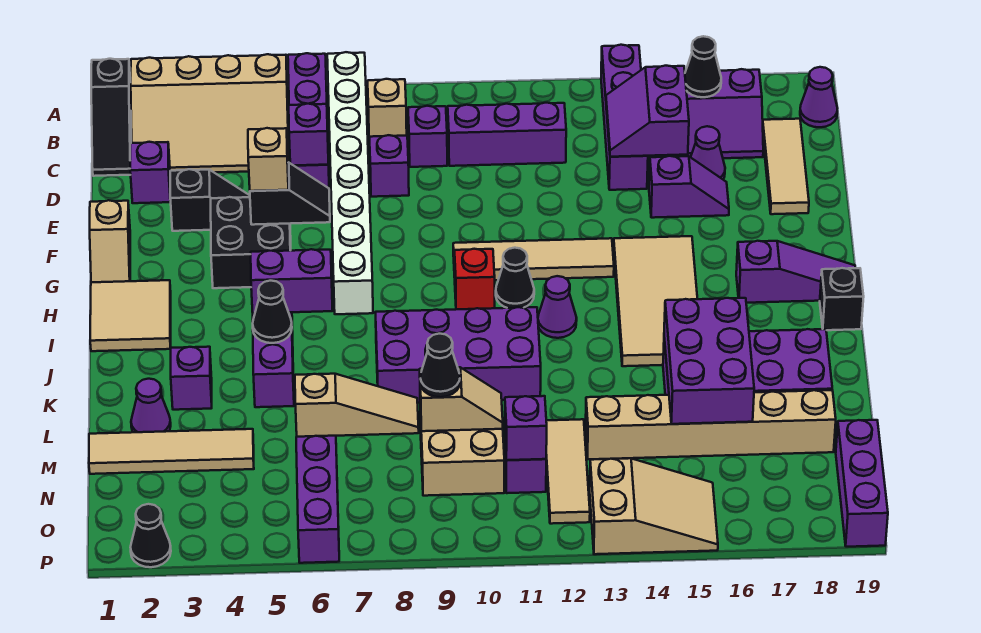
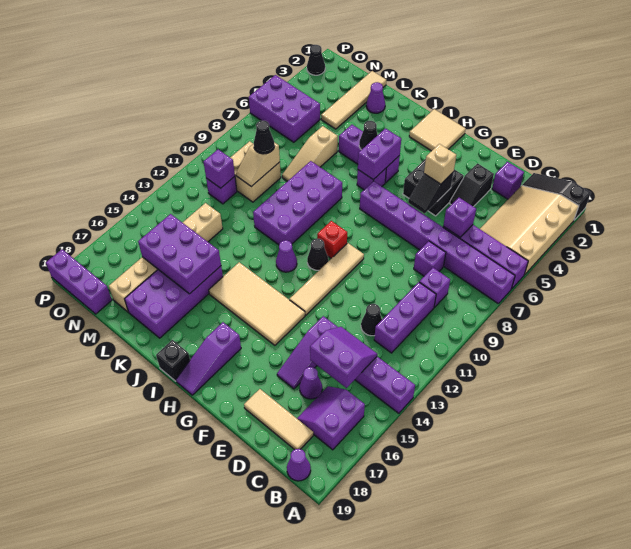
white 1x8 brick [327,52,373,314] -> purple 1x8 brick [360,181,515,304]
tan 1x1 brick [368,79,407,140] -> none
black 1x1 cone [685,36,721,97] -> black 1x1 cone moved to [361,304,382,336]
purple 1x2 slope [649,156,729,218] -> purple 1x3 slope [277,316,338,389]
tan 1x2 slope [90,200,130,282] -> none
purple 1x1 brick [171,347,212,410] -> purple 1x1 brick moved to [357,169,386,190]
tan 1x3 tile [546,419,590,524] -> none
purple 1x3 brick [296,436,339,563] -> purple 2x3 brick [249,75,320,142]
tan 2x3 slope [590,458,718,554] -> none

